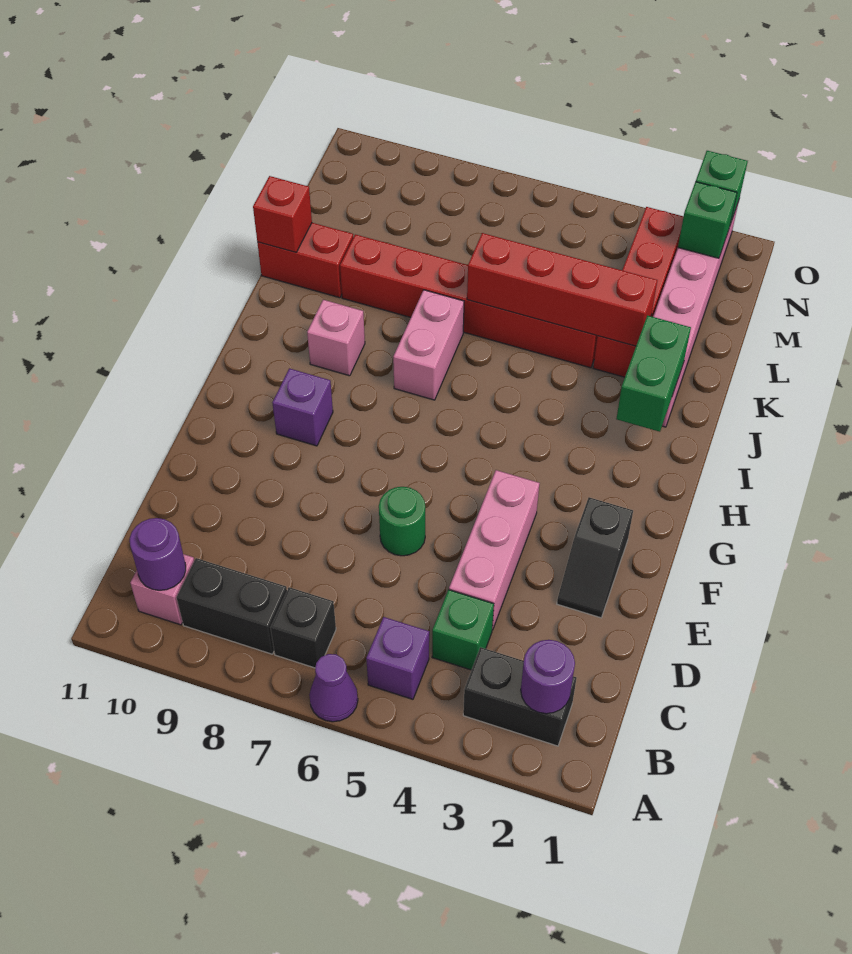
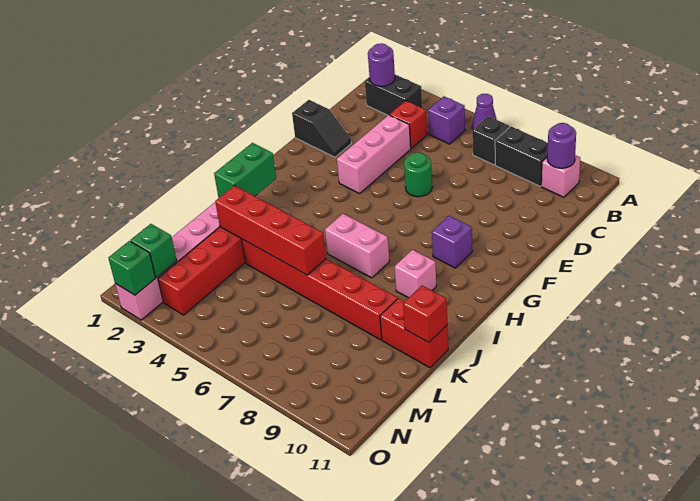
green 1x1 brick [432,590,494,670] -> red 1x1 brick [390,101,427,148]
black 1x2 slope [557,497,633,618] -> black 1x2 slope turned to [292,100,351,157]
pink 1x2 brick [393,290,464,400] -> pink 1x2 brick turned to [325,214,390,278]

